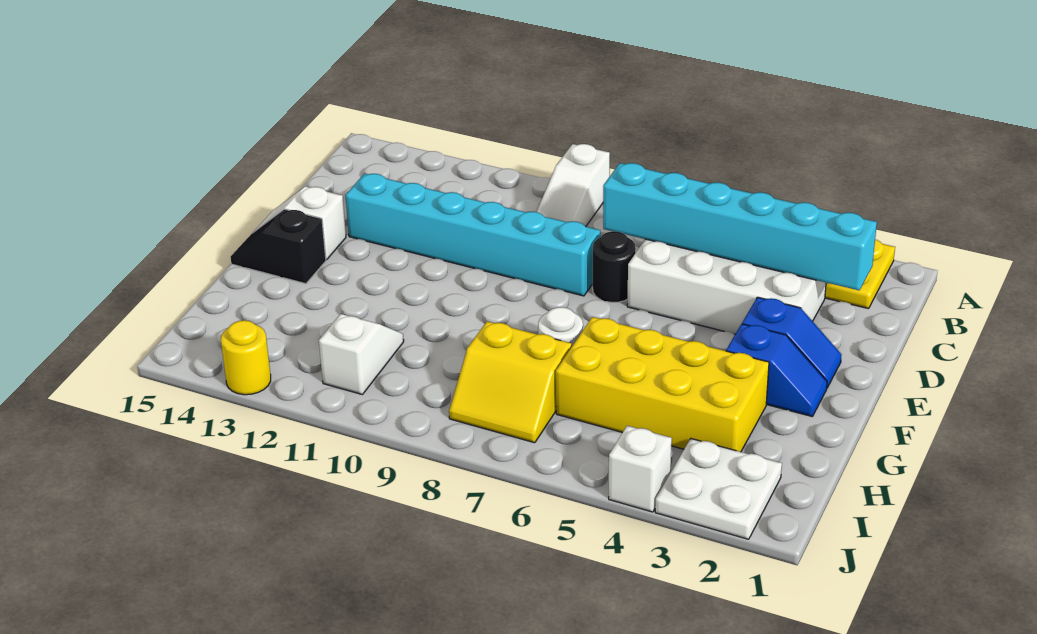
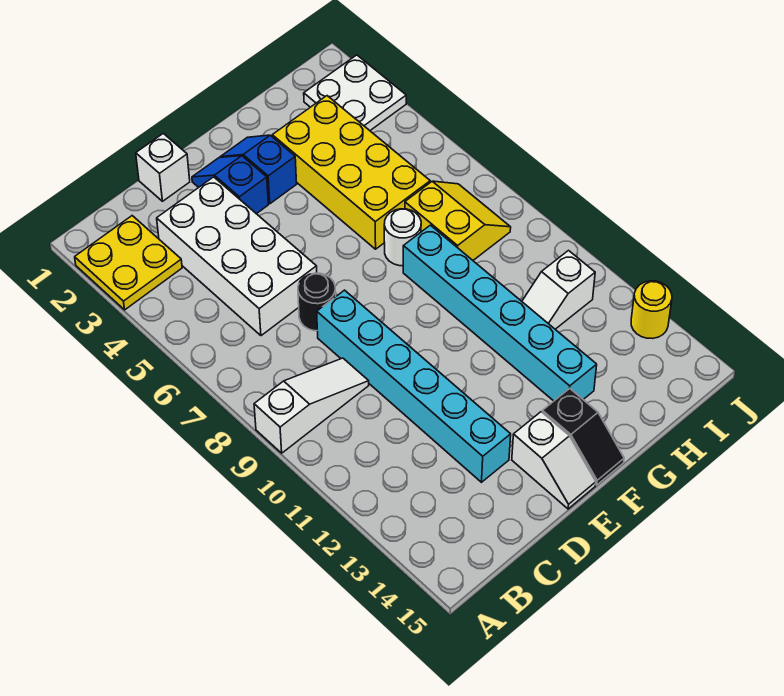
cyan 1x6 brick [603,163,877,290] -> cyan 1x6 brick moved to [403,225,597,401]
white 1x1 brick [609,426,672,512] -> white 1x1 brick moved to [136,133,190,201]

